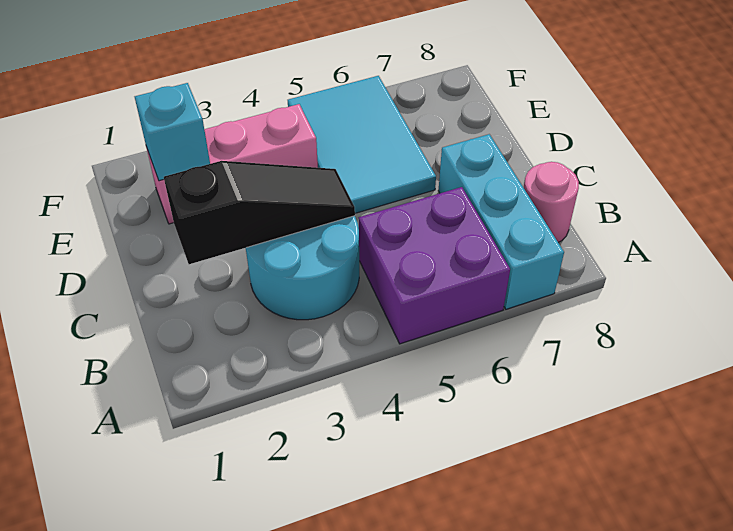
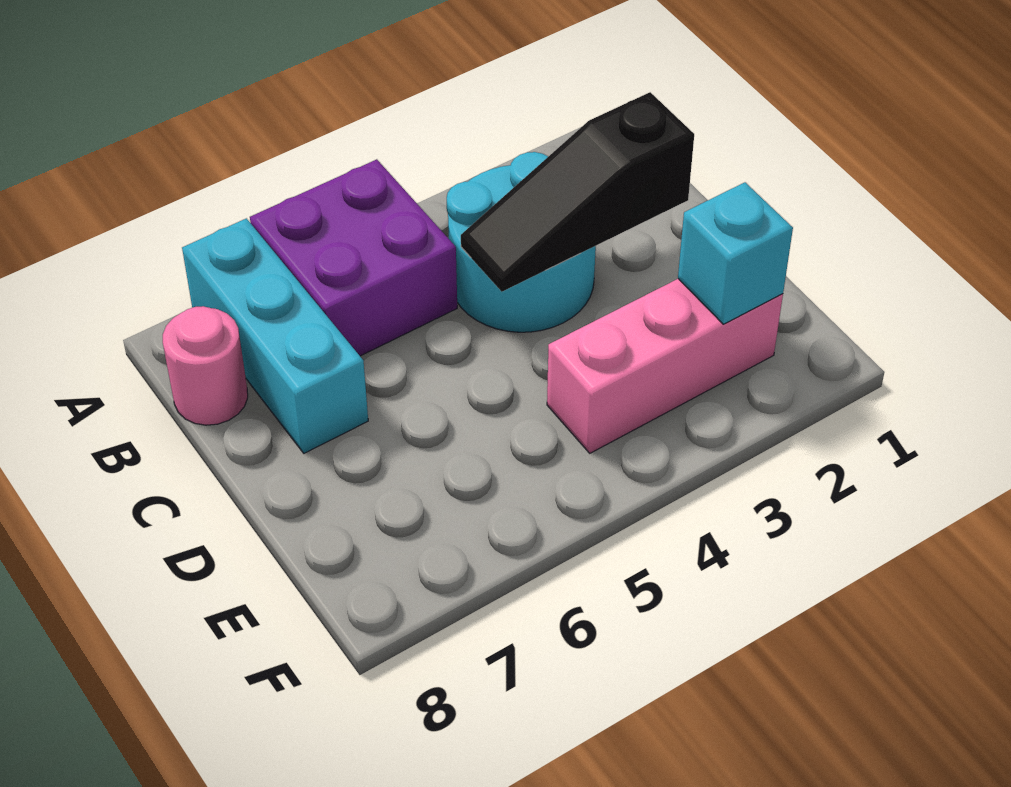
cyan 2x3 tile [288,76,436,213] -> none

